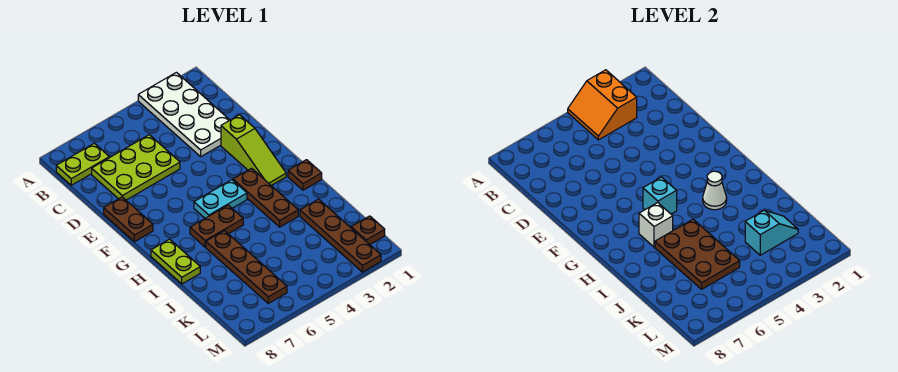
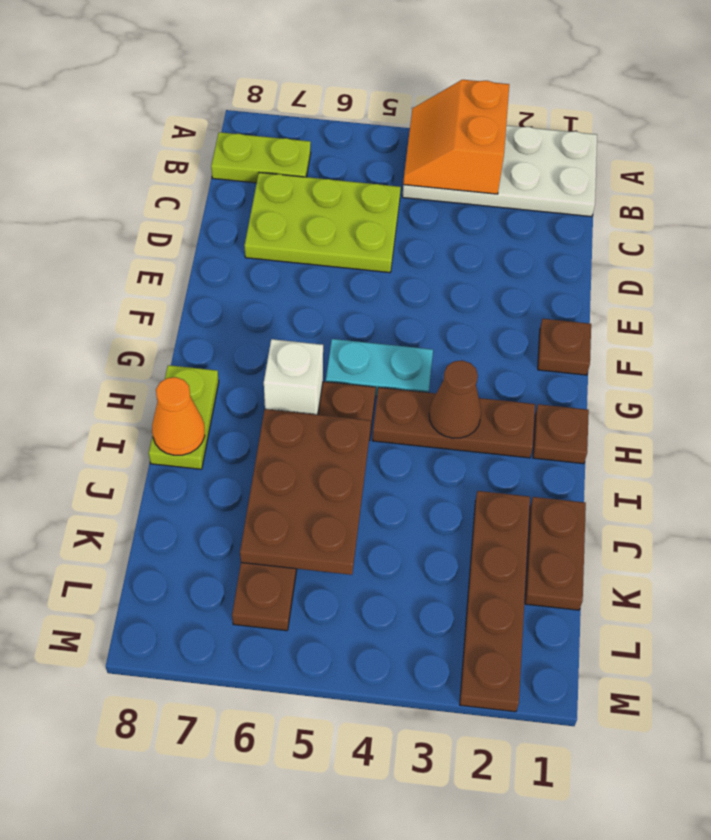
white 2x4 plate [138,72,230,156] -> white 2x4 plate turned to [402,126,597,217]
lime 1x3 slope [221,115,286,186] -> none
brown 1x2 plate [104,197,153,242] -> brown 1x2 plate moved to [525,497,586,610]
brown 1x3 plate [233,168,298,227] -> brown 1x3 plate turned to [372,388,535,458]
cyan 1x1 brick [643,177,677,214] -> none
white 1x1 cone [703,171,727,210] -> brown 1x1 cone [429,360,481,438]
none -> orange 1x1 cone [152,377,205,455]
cyan 1x2 slope [745,210,798,255] -> none
brown 1x1 plate [351,216,385,244] -> brown 1x1 plate moved to [538,319,591,375]

